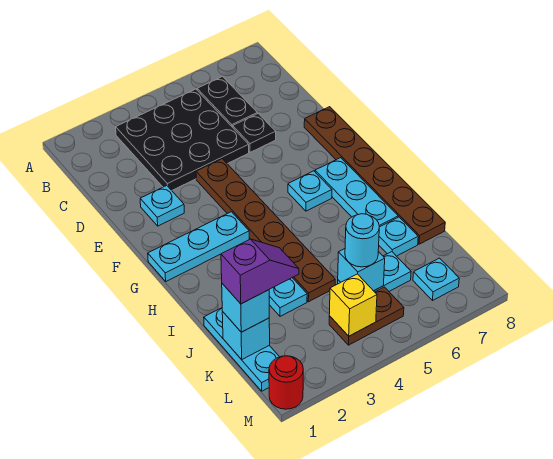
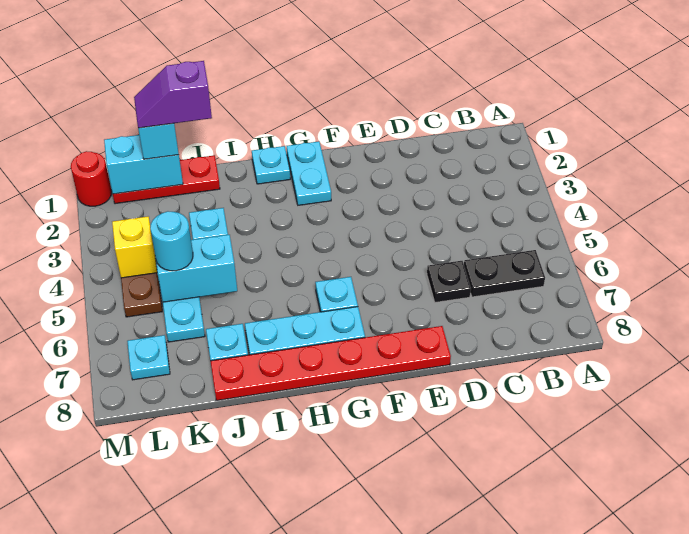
black 3x3 plate [116,89,249,190] -> none
cyan 1x1 plate [140,186,184,226] -> cyan 1x1 plate moved to [252,146,290,184]
brown 1x6 plate [196,159,335,302] -> none
brown 1x6 plate [304,107,445,244] -> red 1x6 plate [211,326,451,401]
cyan 1x3 plate [148,212,249,281] -> cyan 1x2 plate [287,141,331,205]
cyan 1x3 plate [204,308,279,391] -> red 1x3 plate [113,155,220,204]
cyan 1x1 brick [222,312,270,360] -> cyan 1x2 brick [104,135,183,194]
purple 1x2 slope [221,239,299,304] -> purple 1x2 slope turned to [134,61,212,128]
cyan 1x1 brick [338,249,385,291] -> cyan 1x2 brick [156,235,237,302]

